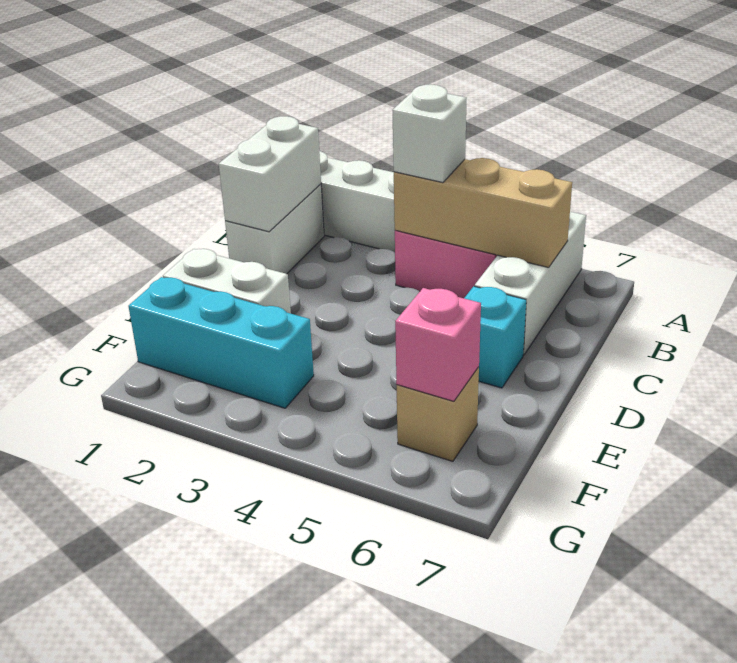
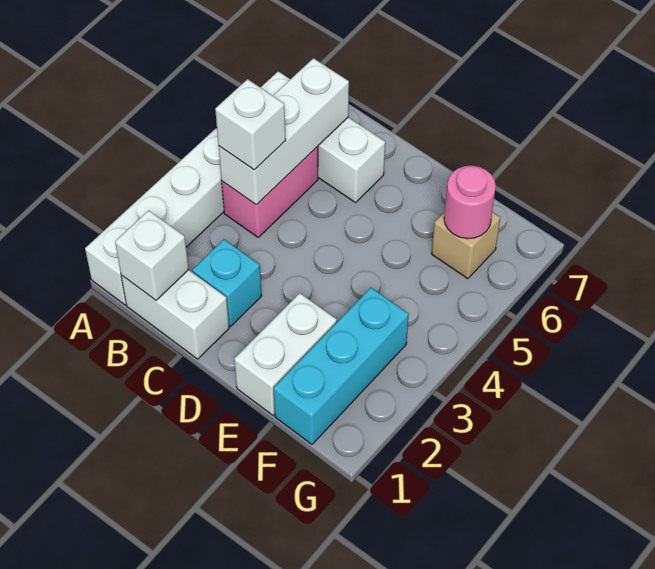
white 1x2 brick [219,116,321,232] -> white 1x1 brick [115,210,189,300]
tan 1x3 brick [394,158,572,268] -> white 1x3 brick [219,58,349,205]
cyan 1x1 brick [464,286,526,388] -> cyan 1x1 brick moved to [192,240,262,326]
pink 1x1 brick [395,288,481,401] -> pink 1x1 round brick [444,166,496,239]

